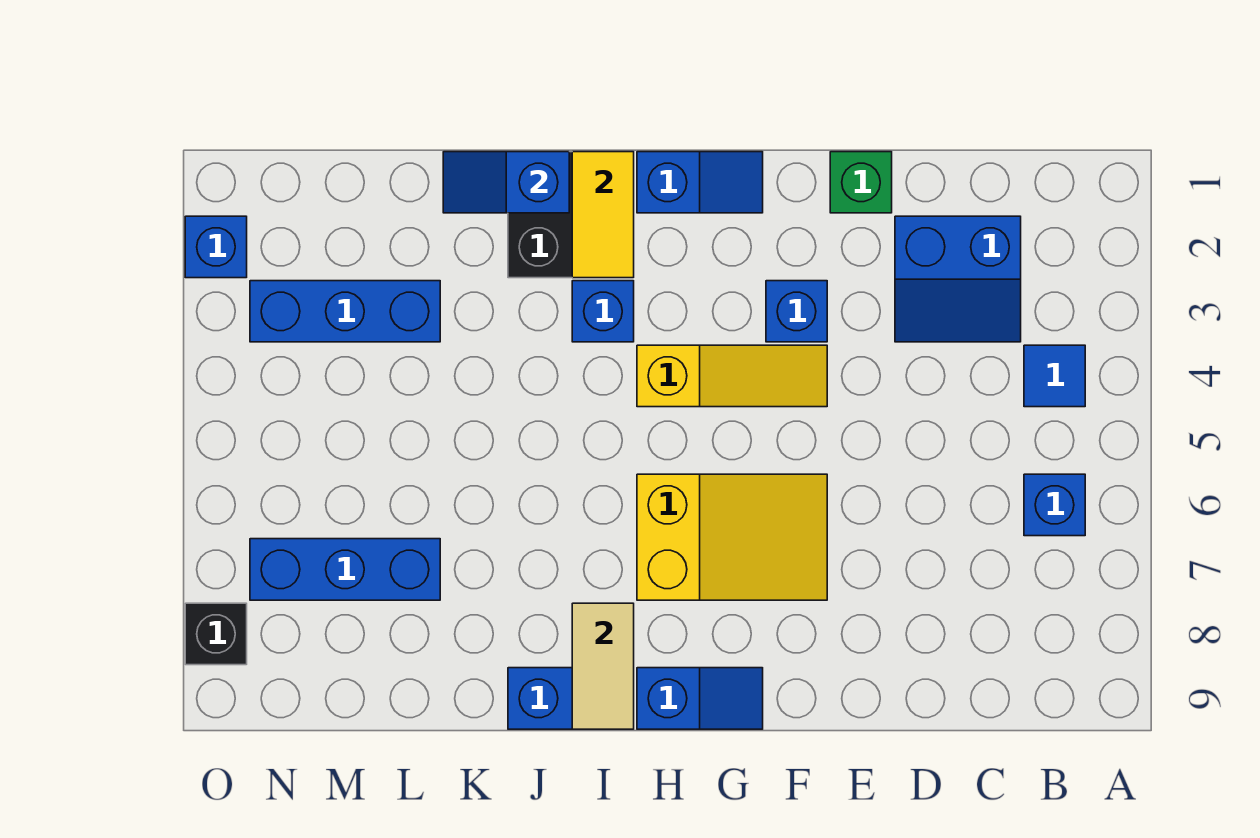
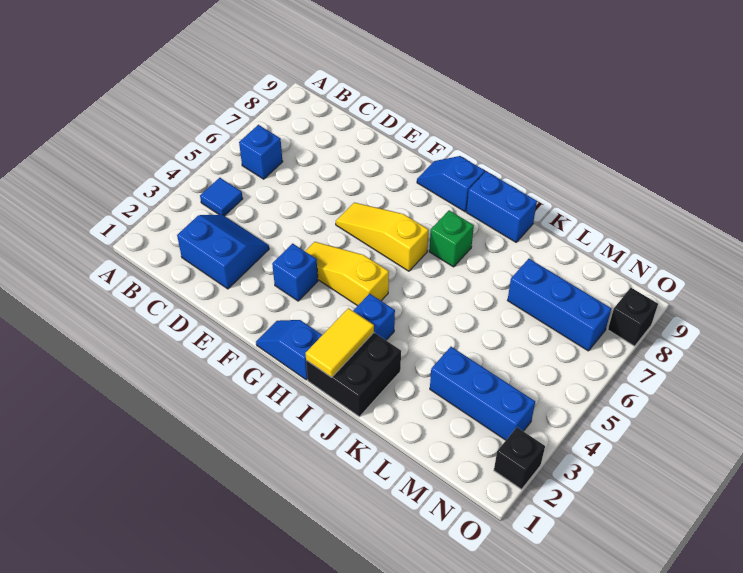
green 1x1 brick [830,152,892,213] -> green 1x1 brick moved to [429,210,474,267]
yellow 2x3 slope [637,474,827,600] -> yellow 1x3 slope [336,203,429,271]
tan 1x2 tile [572,603,634,729] -> none
blue 1x2 slope [443,152,569,213] -> none
blue 1x1 brick [185,216,247,278] -> black 1x1 brick [494,427,545,489]

